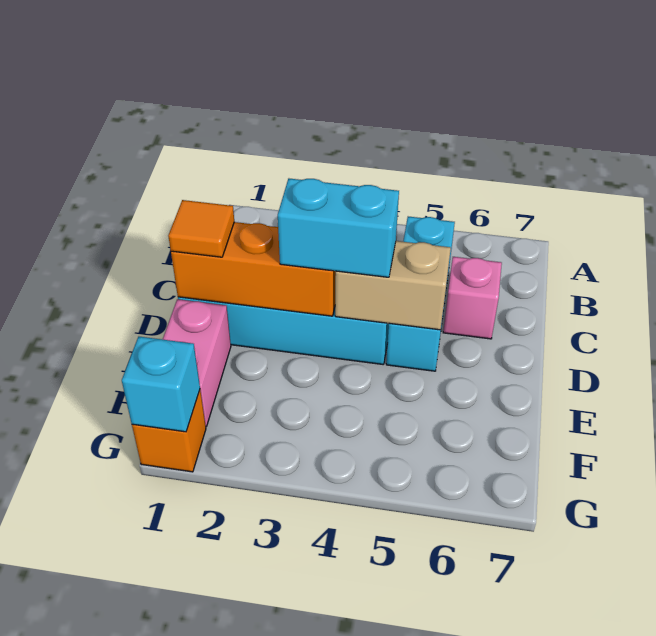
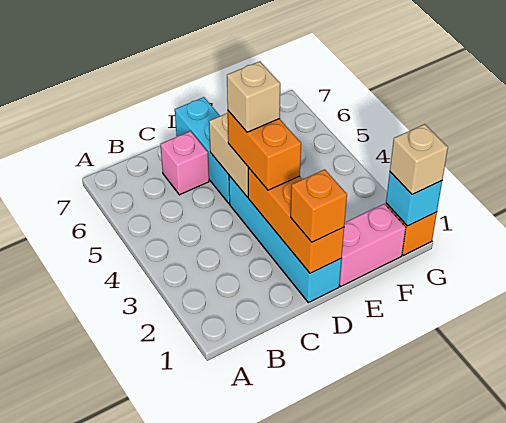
cyan 1x3 brick [386,217,455,371] -> cyan 1x3 brick turned to [175,97,230,204]
orange 1x1 tile [168,200,234,257] -> orange 1x1 brick [291,169,347,242]
cyan 1x2 brick [278,179,399,277] -> orange 1x2 brick [228,111,301,190]
none -> tan 1x1 brick [227,61,280,132]
none -> tan 1x1 brick [390,124,448,195]

